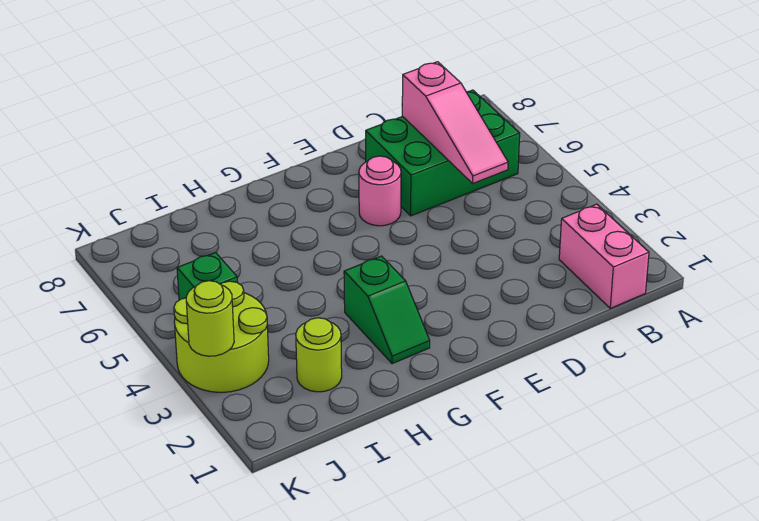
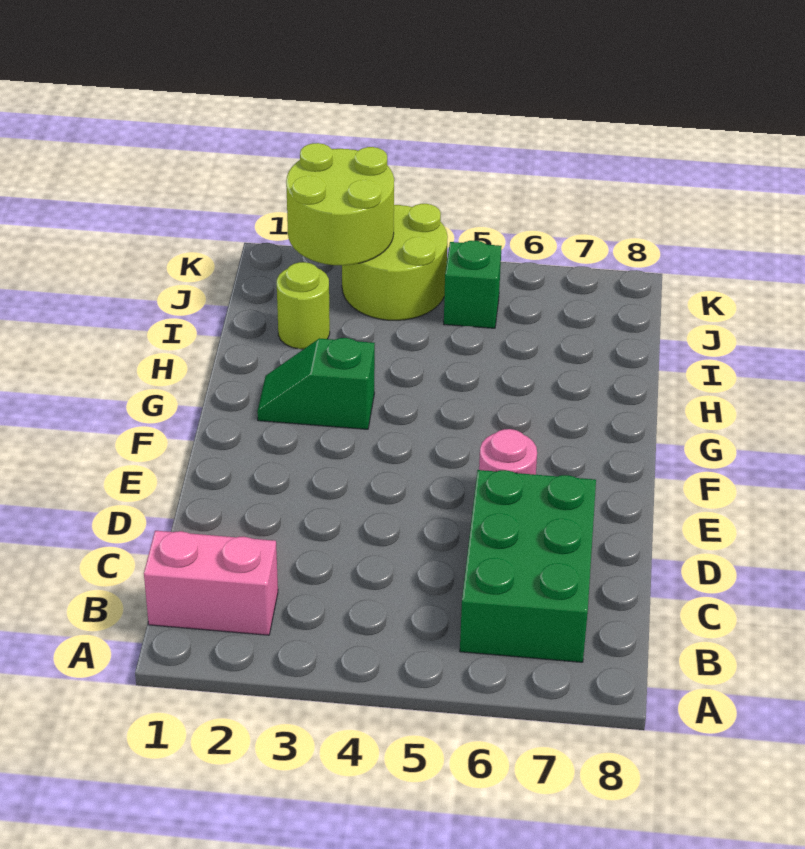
pink 1x3 slope [402,62,508,183] -> none
lime 1x1 round brick [186,281,234,356] -> lime 2x2 round brick [286,143,394,265]

